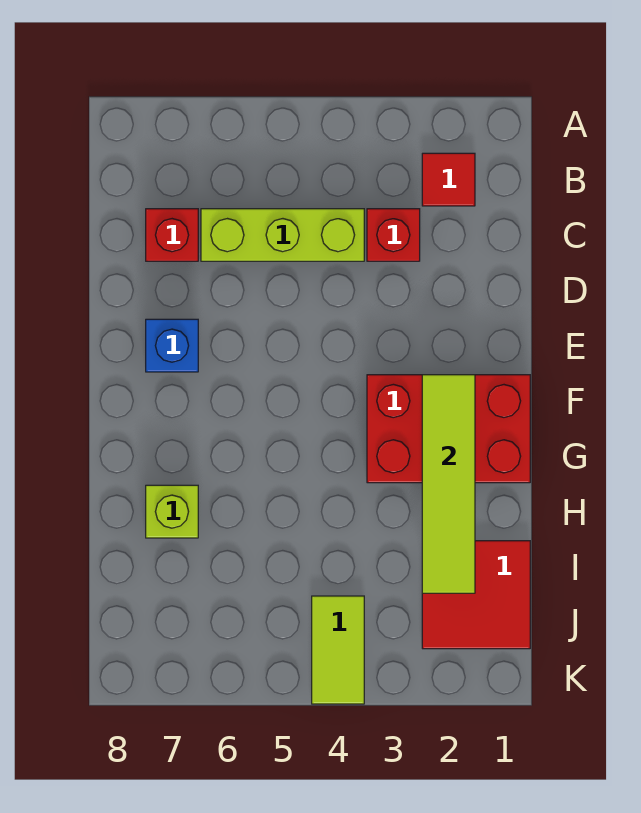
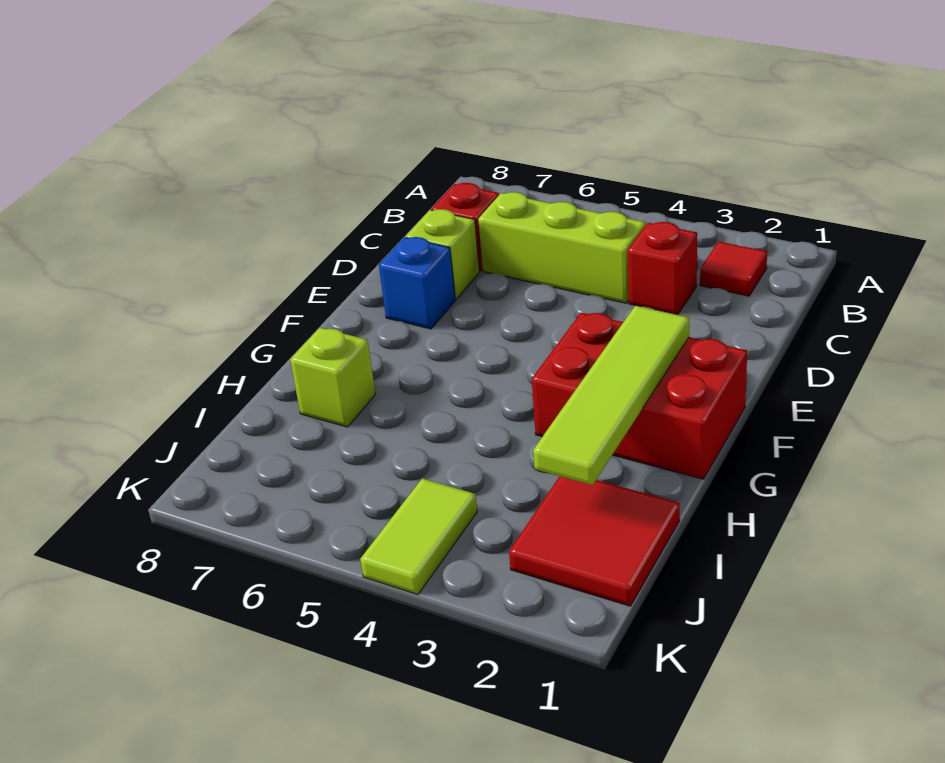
none -> lime 1x1 brick [406,209,479,299]

